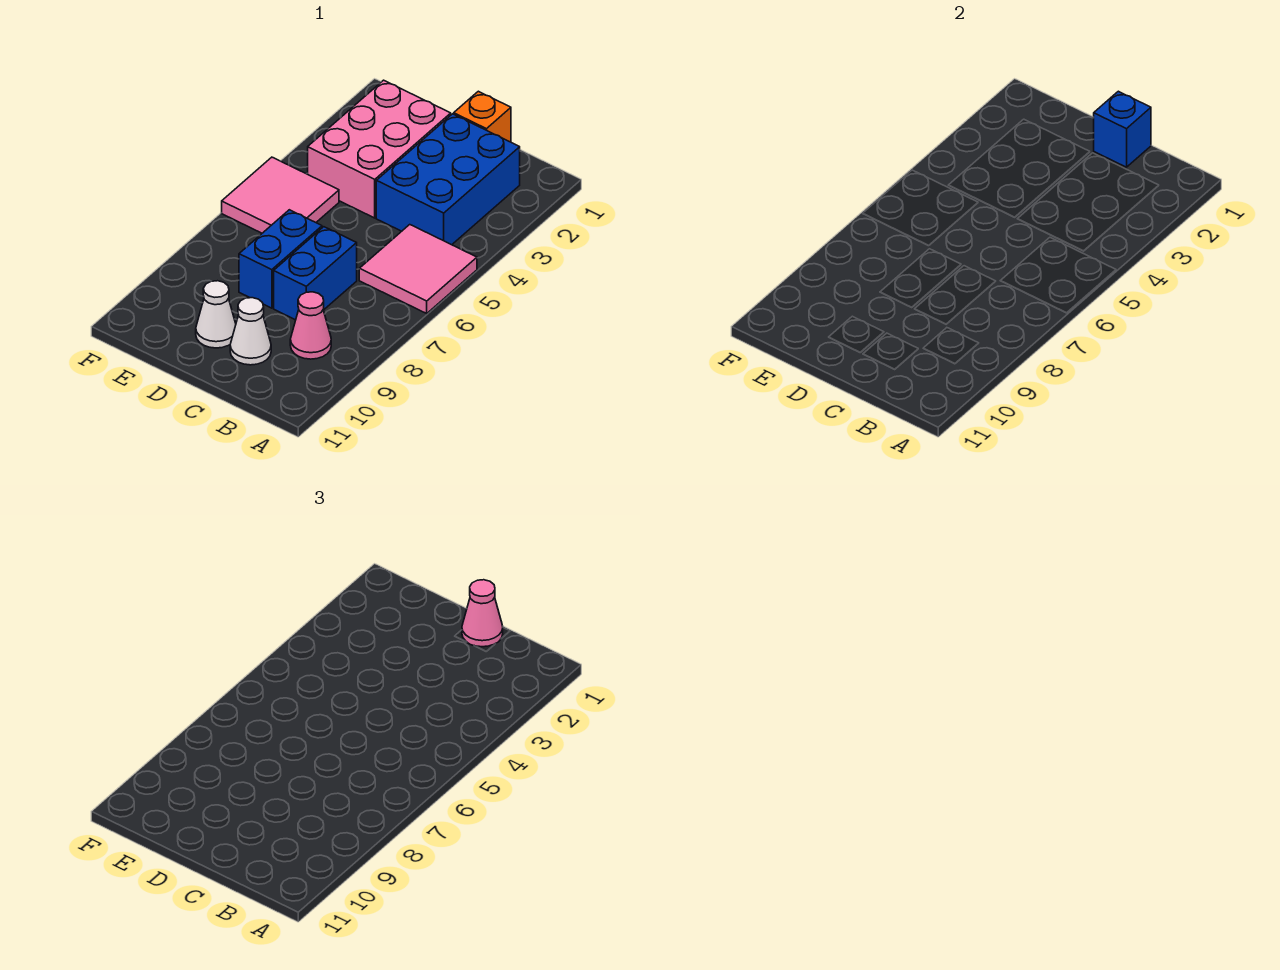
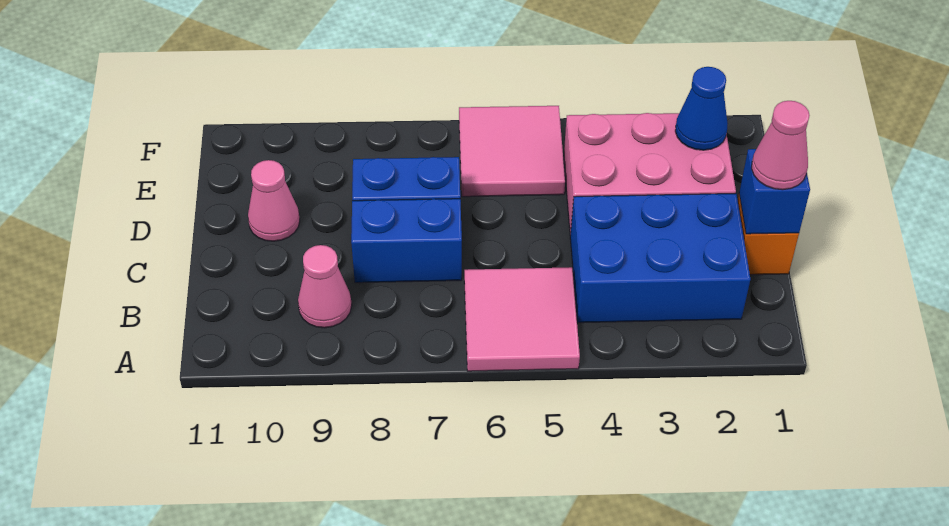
white 1x1 cone [230,298,271,365] -> none
white 1x1 cone [196,281,236,348] -> pink 1x1 cone [248,160,300,241]
none -> blue 1x1 cone [675,67,728,150]

